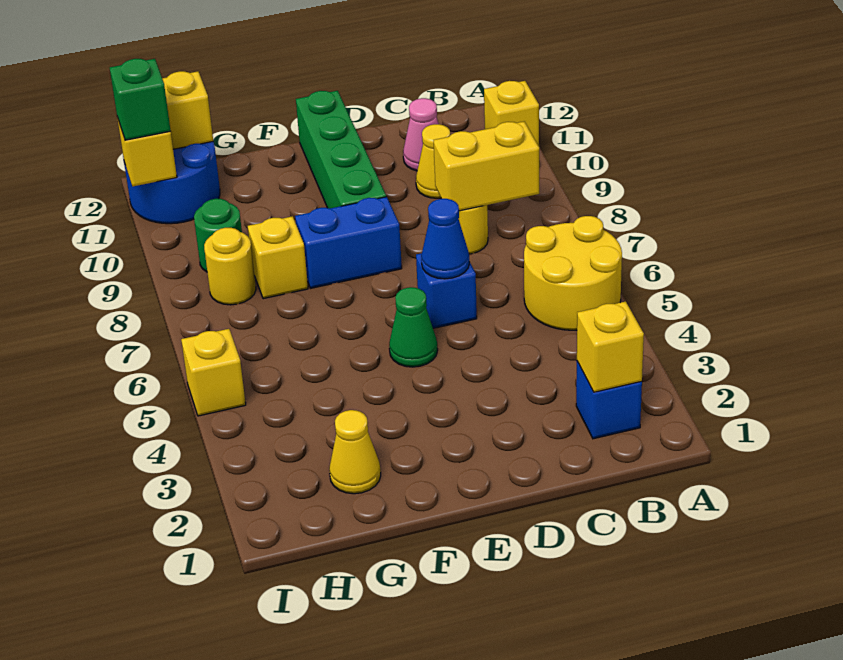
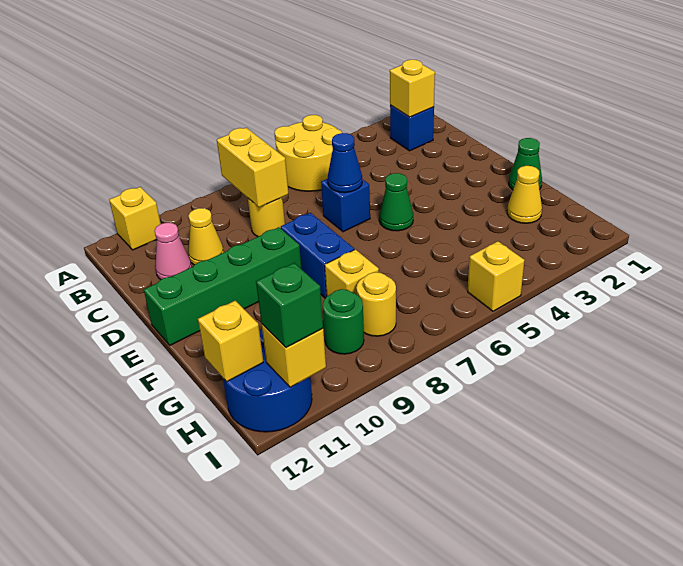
none -> green 1x1 cone [509,138,542,190]

